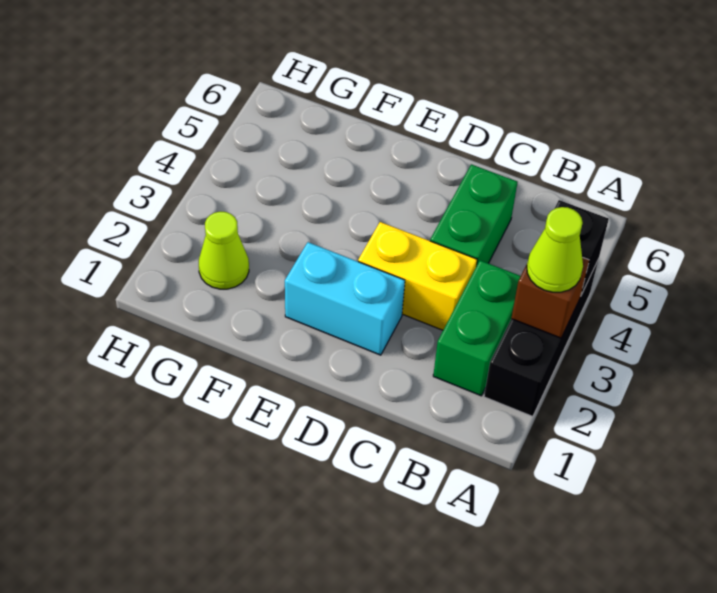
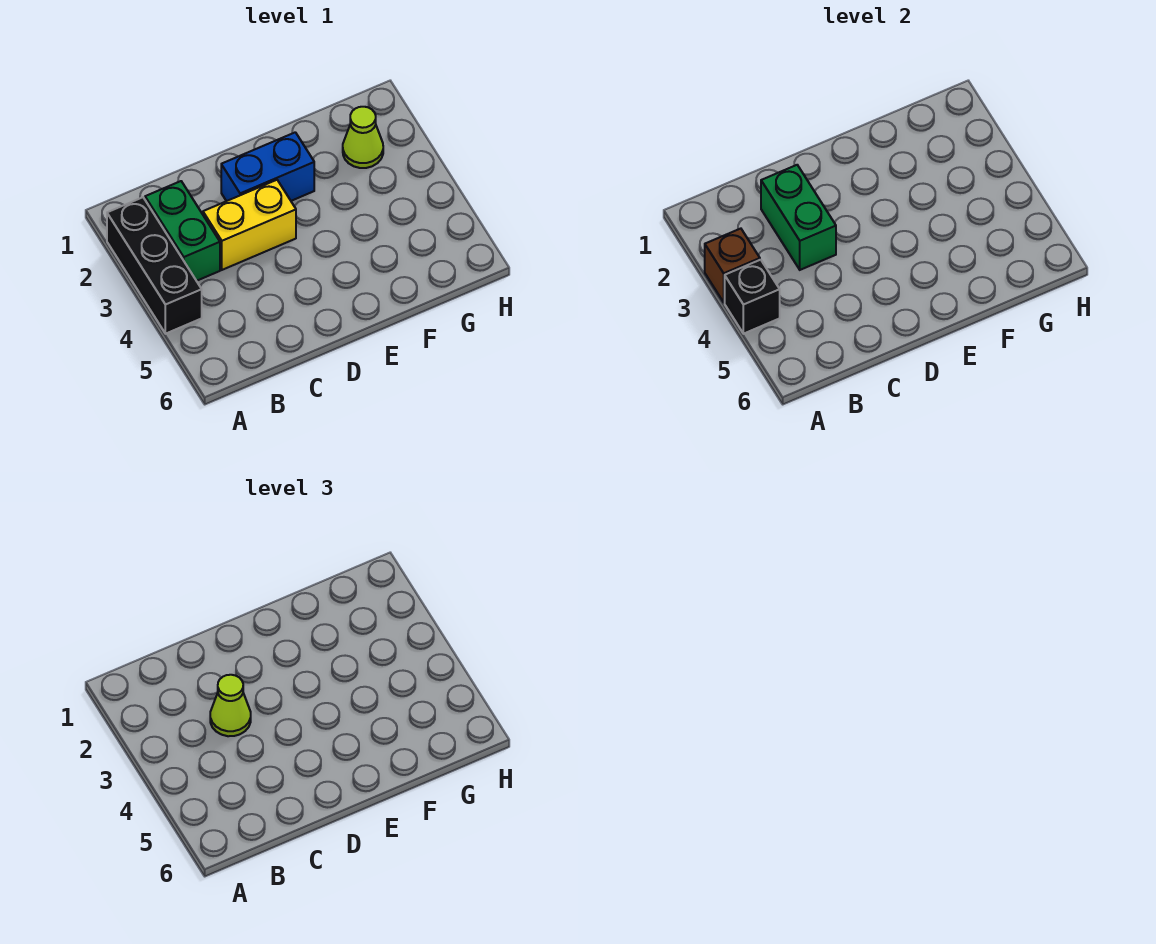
lime 1x1 cone [527,207,583,292] -> lime 1x1 cone moved to [210,675,251,736]
green 1x2 brick [430,164,517,266] -> green 1x2 brick moved to [761,165,836,270]
cyan 1x2 brick [285,242,405,355] -> blue 1x2 brick [221,132,314,201]

